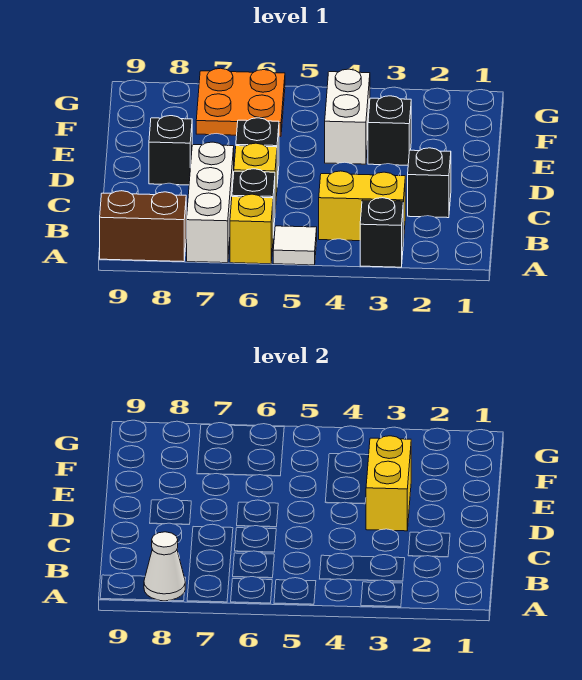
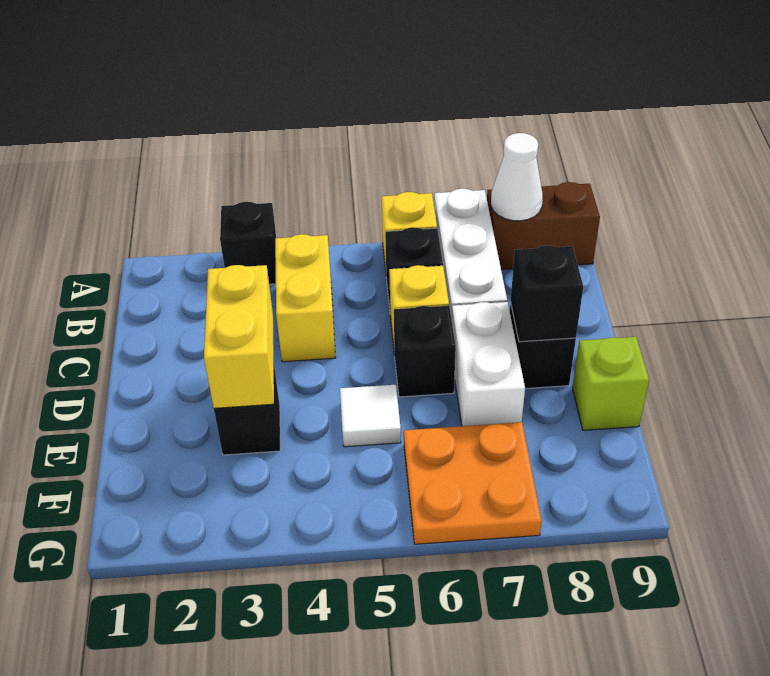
white 1x1 tile [273,226,317,265] -> white 1x1 tile moved to [340,385,401,447]
yellow 1x2 brick [319,171,405,242] -> yellow 1x2 brick turned to [275,234,336,362]
black 1x1 brick [408,148,451,218] -> black 1x1 brick moved to [511,245,583,342]
white 1x2 brick [325,69,370,164] -> white 1x2 brick moved to [452,302,525,426]
none -> lime 1x1 brick [572,337,649,430]

